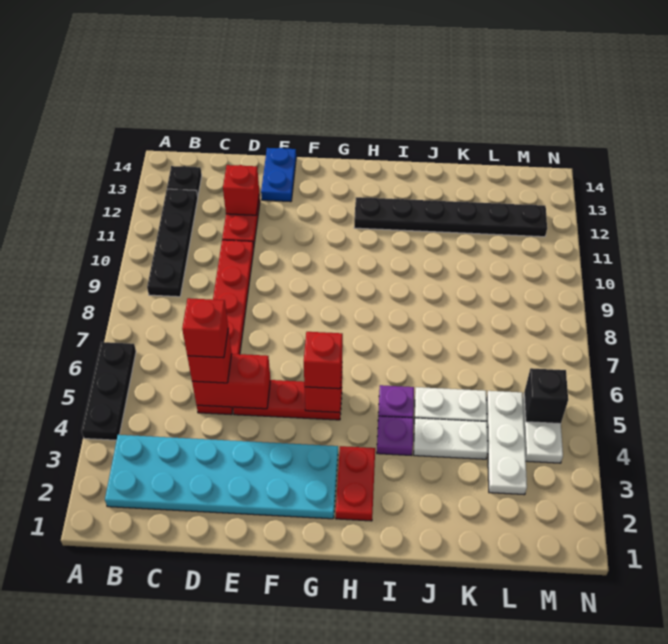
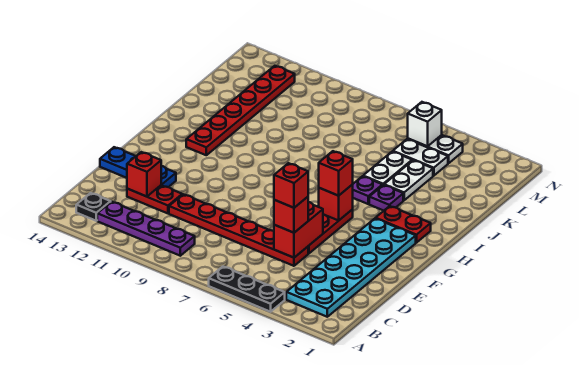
black 1x4 plate [147,189,198,297] -> purple 1x4 plate [97,202,195,256]
blue 1x2 plate [261,148,296,202] -> blue 1x3 plate [100,147,176,187]
black 1x6 plate [354,197,547,237] -> red 1x6 plate [186,66,295,155]
white 1x3 plate [486,391,527,495] -> white 1x2 plate [393,139,448,176]
black 1x1 brick [524,368,568,424] -> white 1x1 brick [408,102,442,146]

